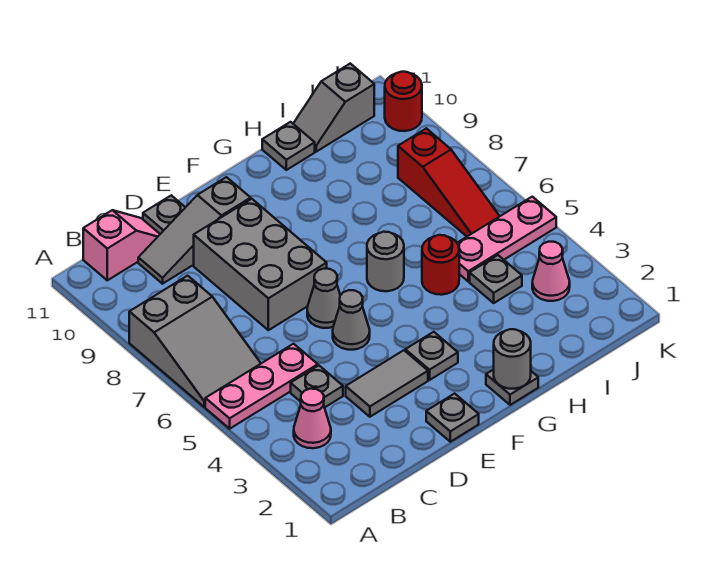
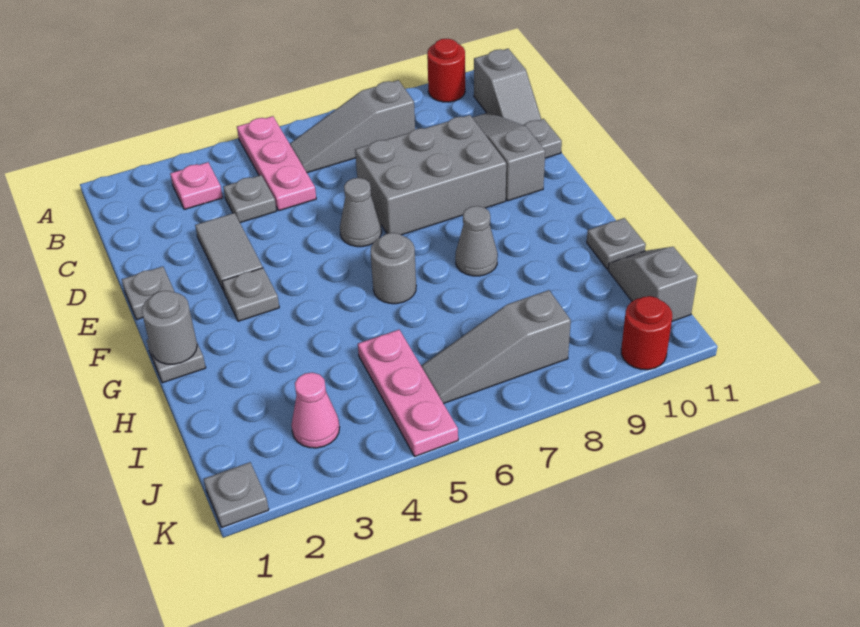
grey 2x3 slope [129,276,261,407] -> grey 1x3 slope [290,80,415,173]
pink 1x1 cone [294,389,331,448] -> pink 1x1 plate [170,162,223,209]
pink 1x2 slope [83,210,160,280] -> grey 1x2 slope [474,49,541,125]
grey 1x1 cone [333,290,370,350] -> grey 1x1 cone moved to [455,206,498,276]
red 1x1 round brick [422,235,459,295] -> red 1x1 round brick moved to [427,39,465,102]
grey 1x1 plate [470,255,522,303] -> grey 1x1 plate moved to [204,462,269,527]
red 1x3 slope [398,128,500,236] -> grey 1x3 slope [421,290,571,404]

